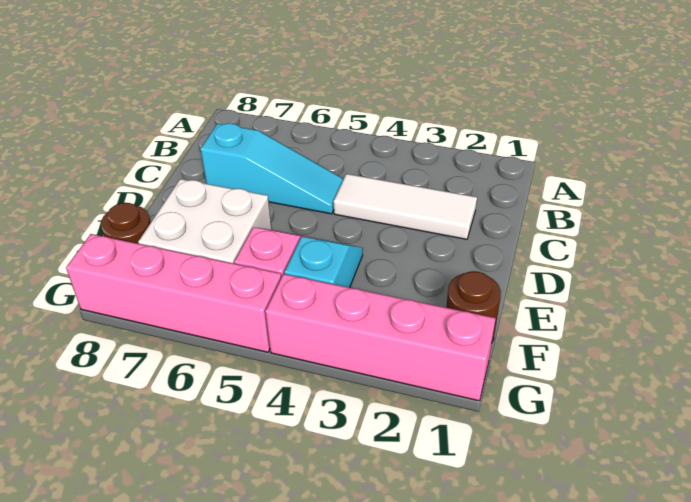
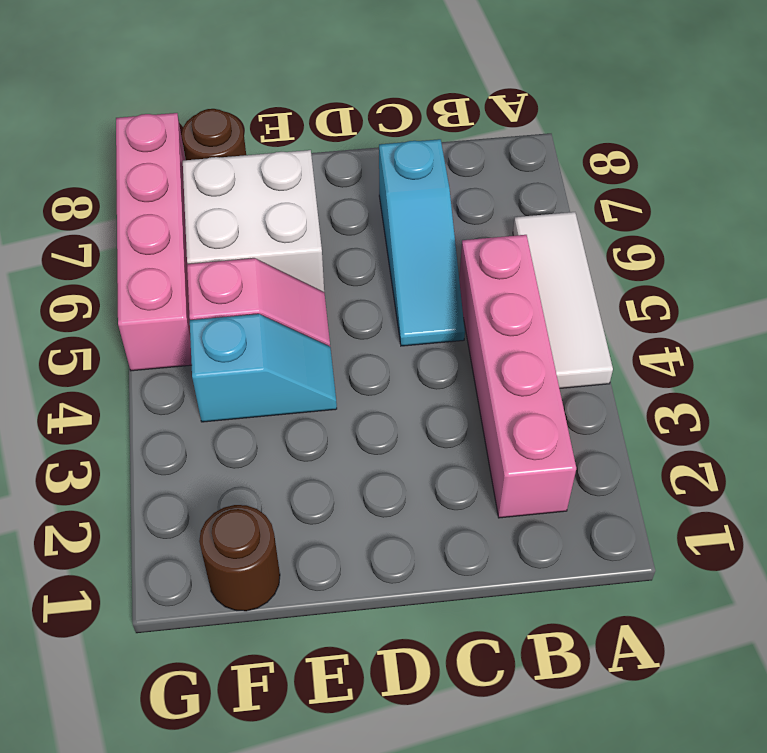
white 1x3 tile [334,174,477,239] -> white 1x3 tile moved to [513,212,613,389]
pink 1x4 brick [265,274,496,401] -> pink 1x4 brick moved to [459,235,576,518]

